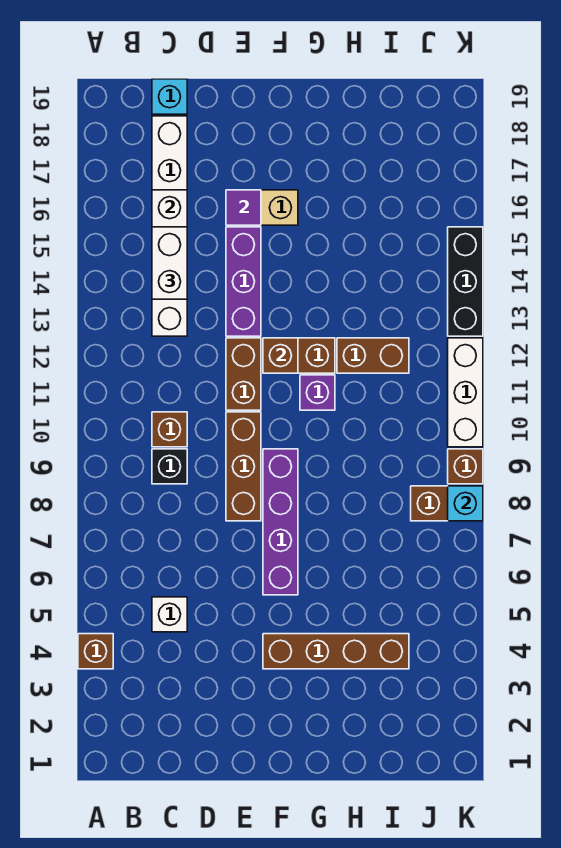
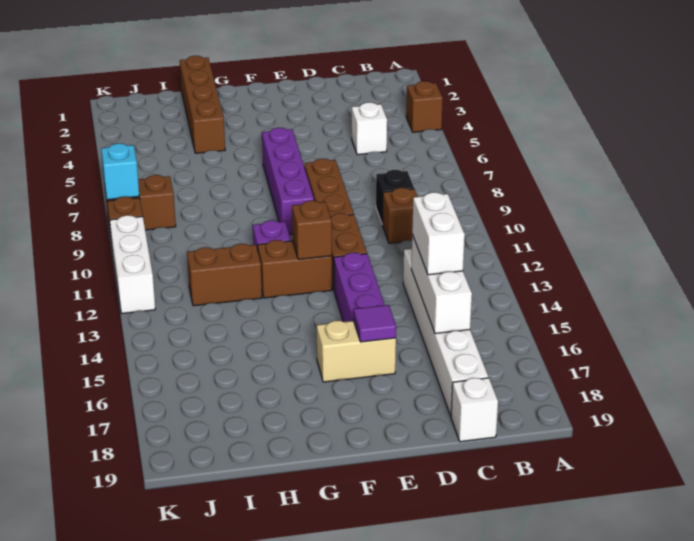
cyan 1x1 brick [152,79,187,114] -> white 1x1 brick [451,378,498,442]
brown 1x4 brick [263,634,409,669] -> brown 1x4 brick turned to [180,56,225,153]
black 1x3 brick [448,227,483,336] -> none

